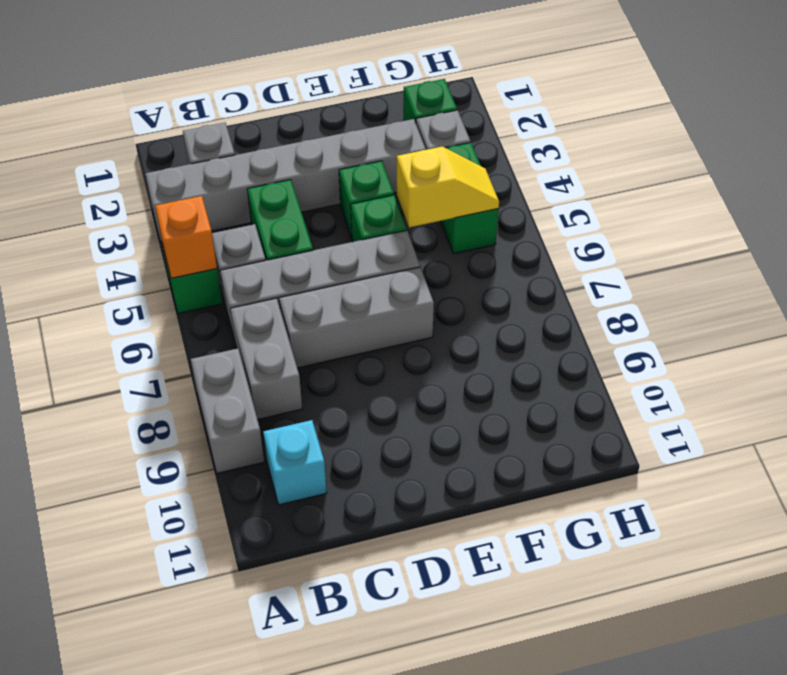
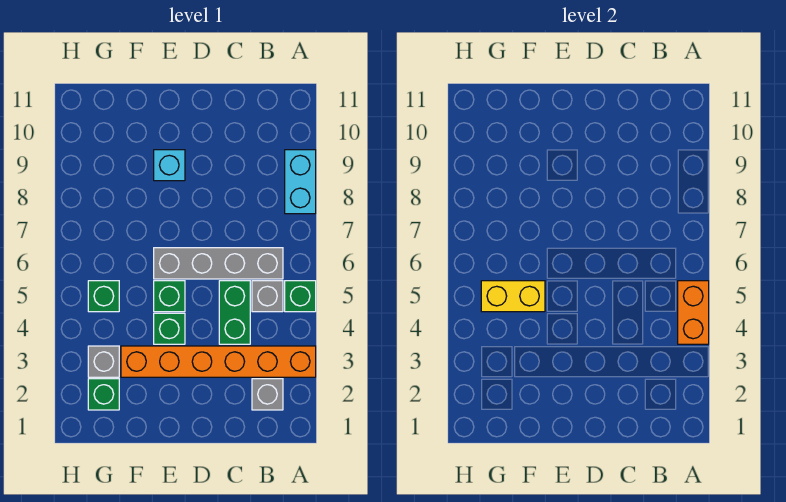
grey 1x6 brick [145,119,426,242] -> orange 1x6 brick [121,346,316,377]
orange 1x1 brick [155,196,217,278] -> orange 1x2 brick [678,281,709,344]
grey 1x2 brick [191,349,264,473] -> cyan 1x2 brick [285,150,316,214]
grey 1x2 brick [230,298,302,420] -> none
cyan 1x1 brick [263,420,327,505] -> cyan 1x1 brick moved to [154,150,185,181]
grey 1x3 brick [279,267,434,368] -> none
yellow 1x2 slope [397,146,499,228] -> yellow 1x2 brick [481,281,545,312]
green 1x2 brick [441,142,499,254] -> green 1x1 brick [88,281,119,312]

